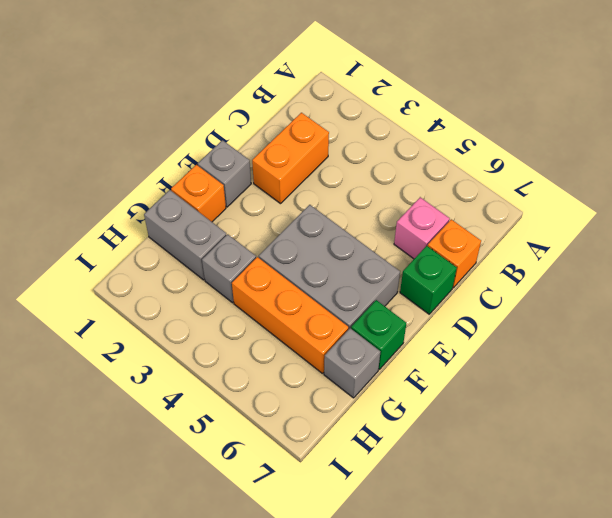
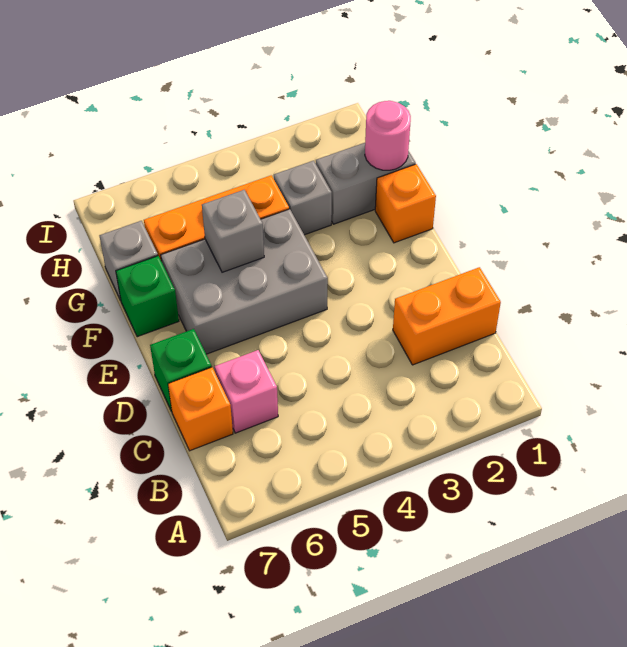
orange 1x2 brick [252,113,329,204] -> orange 1x2 brick turned to [393,267,501,365]
grey 1x1 brick [198,140,251,207] -> grey 1x1 brick moved to [202,190,264,272]
none -> pink 1x1 round brick [365,101,411,170]

